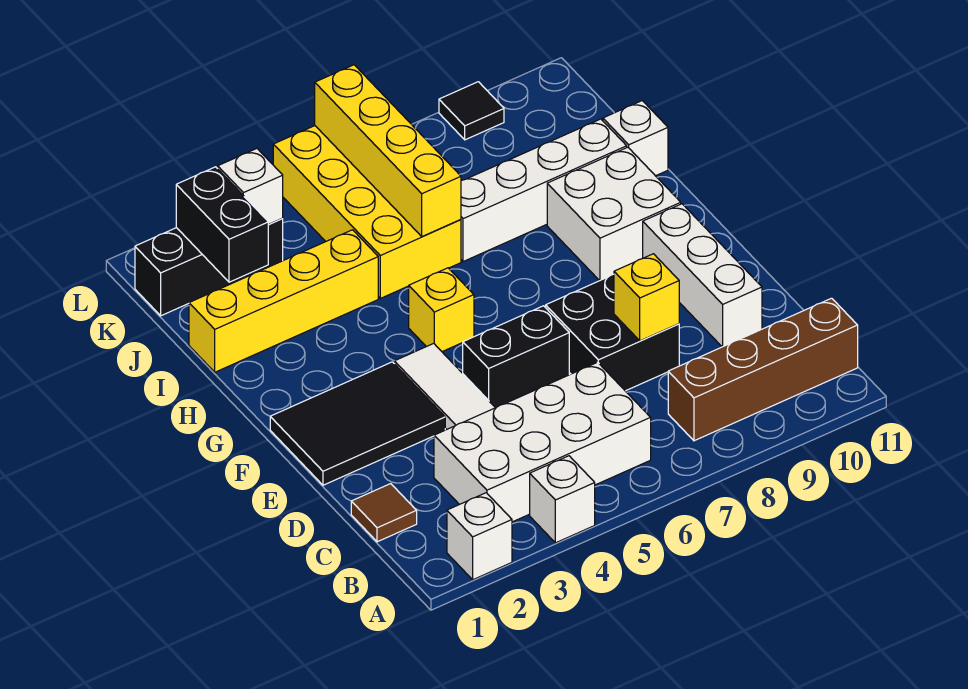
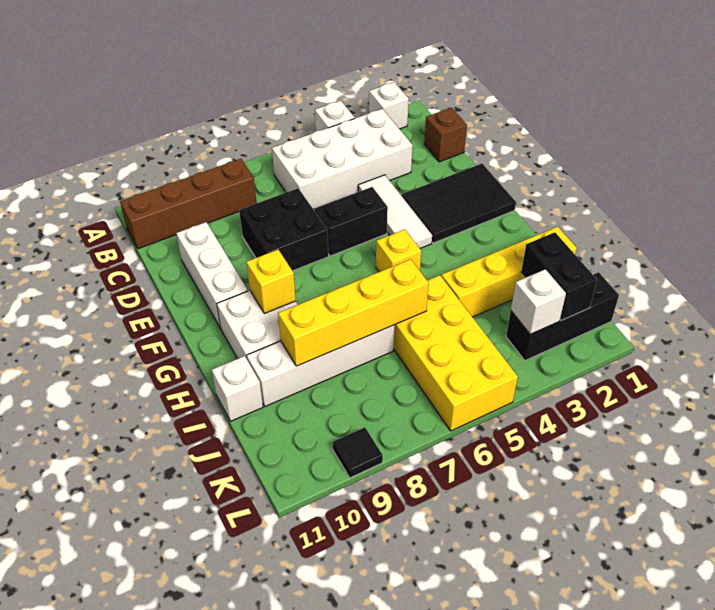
brown 1x1 tile [351,484,417,542] -> brown 1x1 brick [424,108,467,162]
yellow 1x1 brick [614,254,679,341] -> yellow 1x1 brick moved to [246,250,296,313]
yellow 1x4 brick [315,65,461,236] -> yellow 1x4 brick turned to [278,259,429,366]

